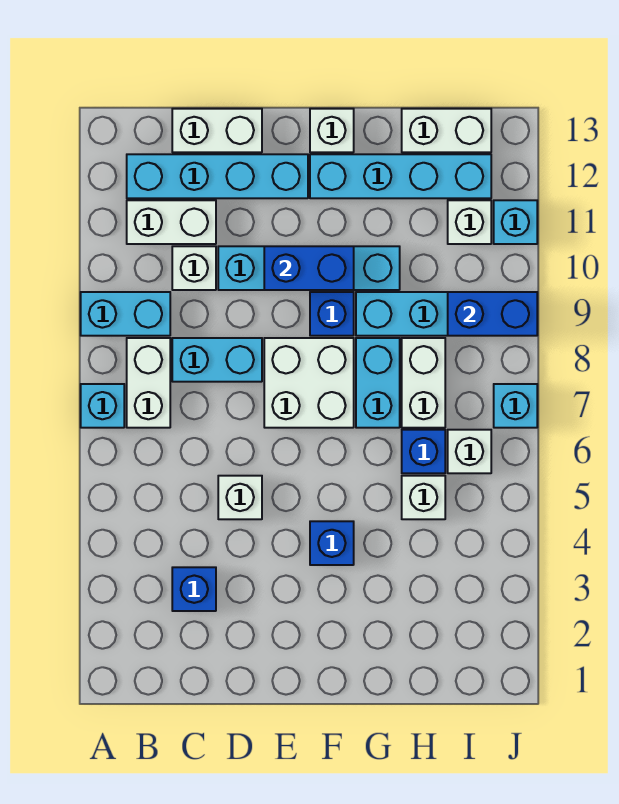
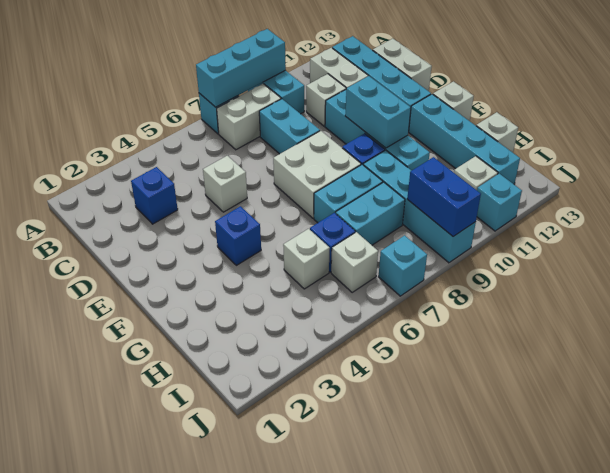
none -> cyan 1x3 brick [196,29,286,107]
blue 1x2 brick [264,246,354,290] -> cyan 1x2 brick [345,76,411,148]
white 1x2 brick [402,338,445,428] -> cyan 1x2 brick [336,182,405,245]
white 1x2 brick [402,109,491,152] -> white 1x1 brick [476,112,518,152]

